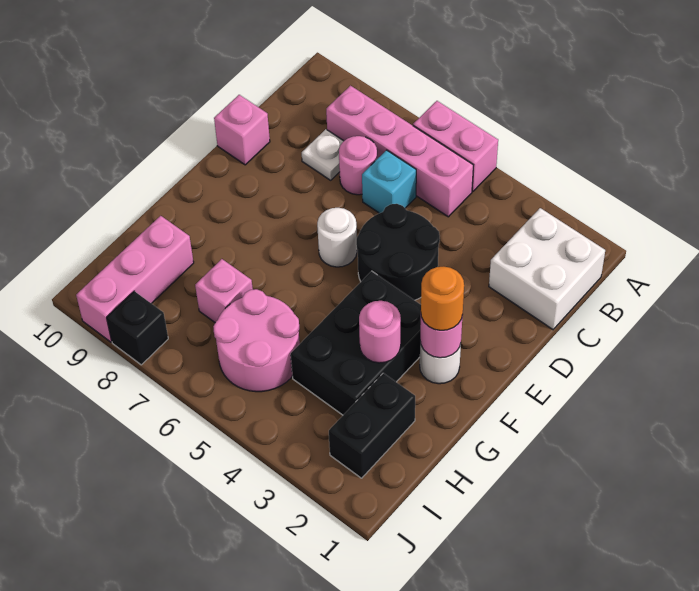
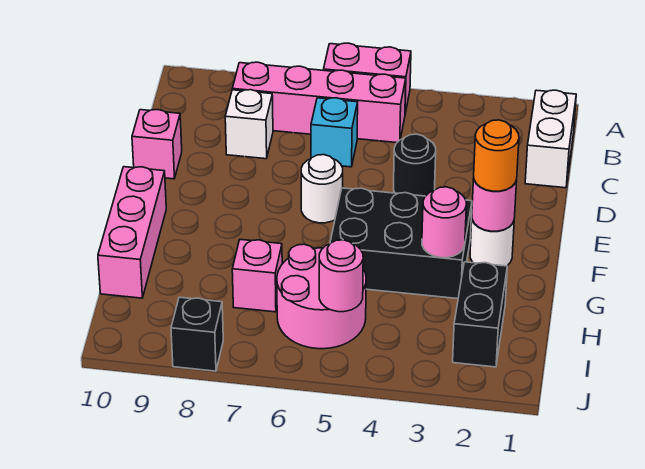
white 2x2 brick [489,208,605,329] -> white 1x2 brick [525,90,576,188]
pink 1x1 round brick [339,136,377,195] -> pink 1x1 round brick moved to [319,240,363,312]
white 1x1 plate [302,129,343,180] -> white 1x1 brick [225,90,273,159]
black 2x2 round brick [356,204,440,300] -> black 1x1 round brick [394,134,436,196]
black 2x3 brick [291,271,421,415] -> black 2x3 brick turned to [330,188,472,299]
pink 1x3 brick [76,216,194,342] -> pink 1x3 brick moved to [98,167,166,298]

